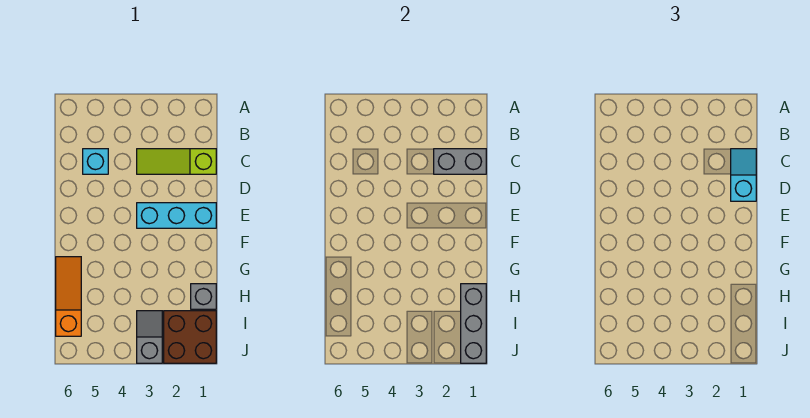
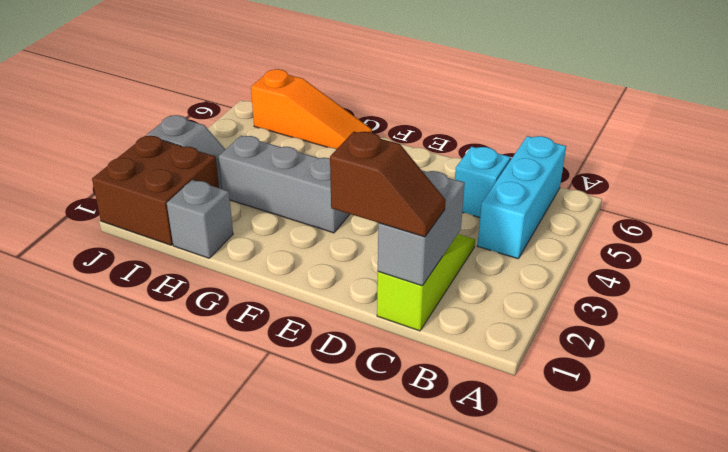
cyan 1x2 slope [731,149,756,201] -> brown 1x2 slope [330,132,446,237]
cyan 1x3 brick [137,203,216,228] -> cyan 1x3 brick moved to [477,136,566,259]
grey 1x3 brick [461,284,486,363] -> grey 1x3 brick moved to [219,136,350,233]

